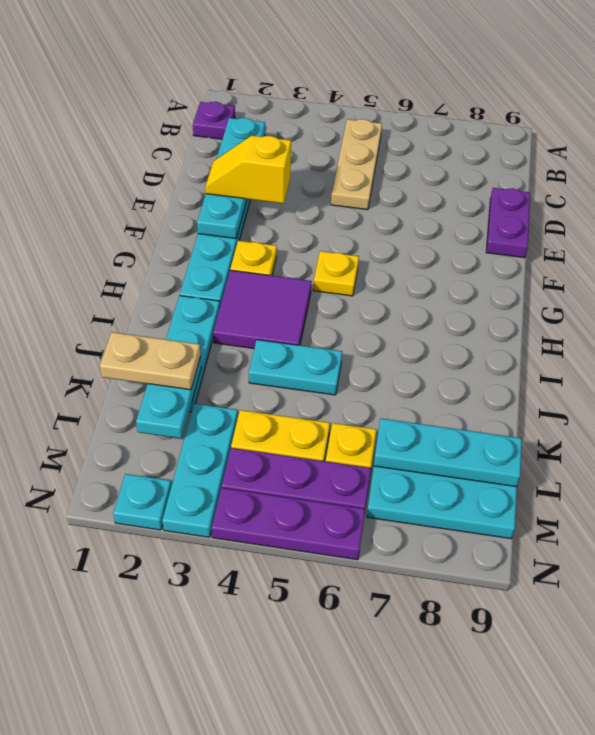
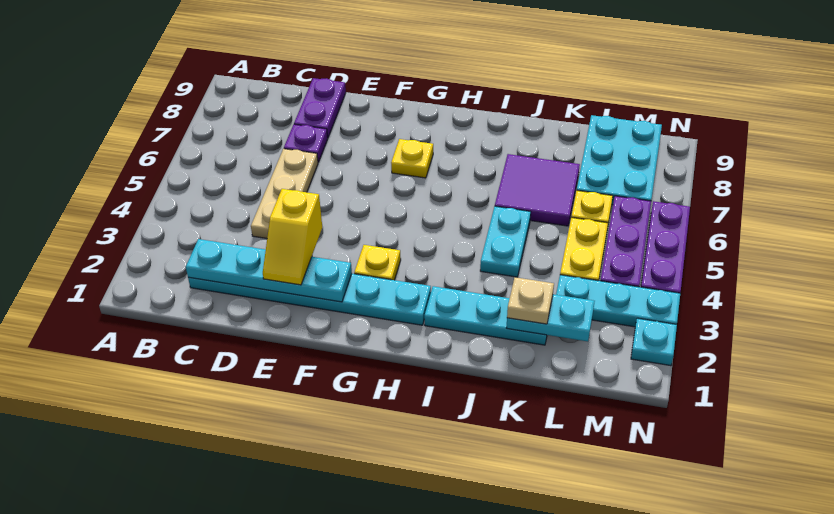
purple 1x1 plate [193,102,235,139] -> purple 1x1 plate moved to [284,124,328,162]
tan 1x3 plate [331,119,382,210] -> tan 1x3 plate turned to [251,149,318,238]
purple 1x2 plate [486,188,530,258] -> purple 1x2 plate turned to [294,78,346,137]
yellow 1x1 plate [313,251,359,296] -> yellow 1x1 plate moved to [391,139,433,178]
purple 2x2 tile [213,270,312,348] -> purple 2x2 tile moved to [495,154,580,226]
tan 1x2 plate [100,332,201,390] -> tan 1x1 plate [507,277,554,324]
cyan 1x3 plate [374,419,522,487] -> none

